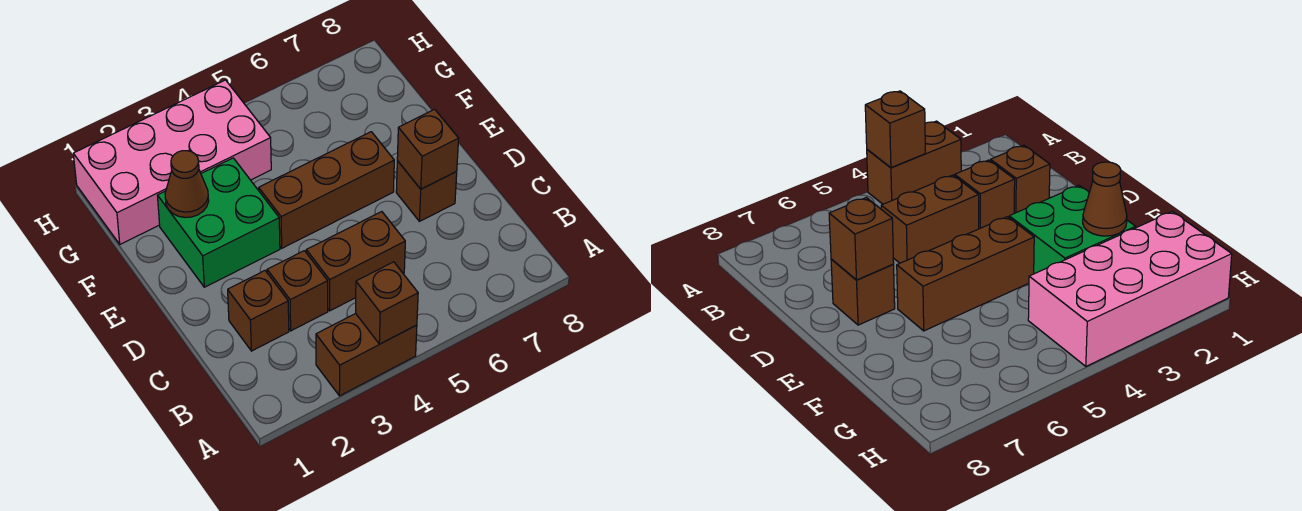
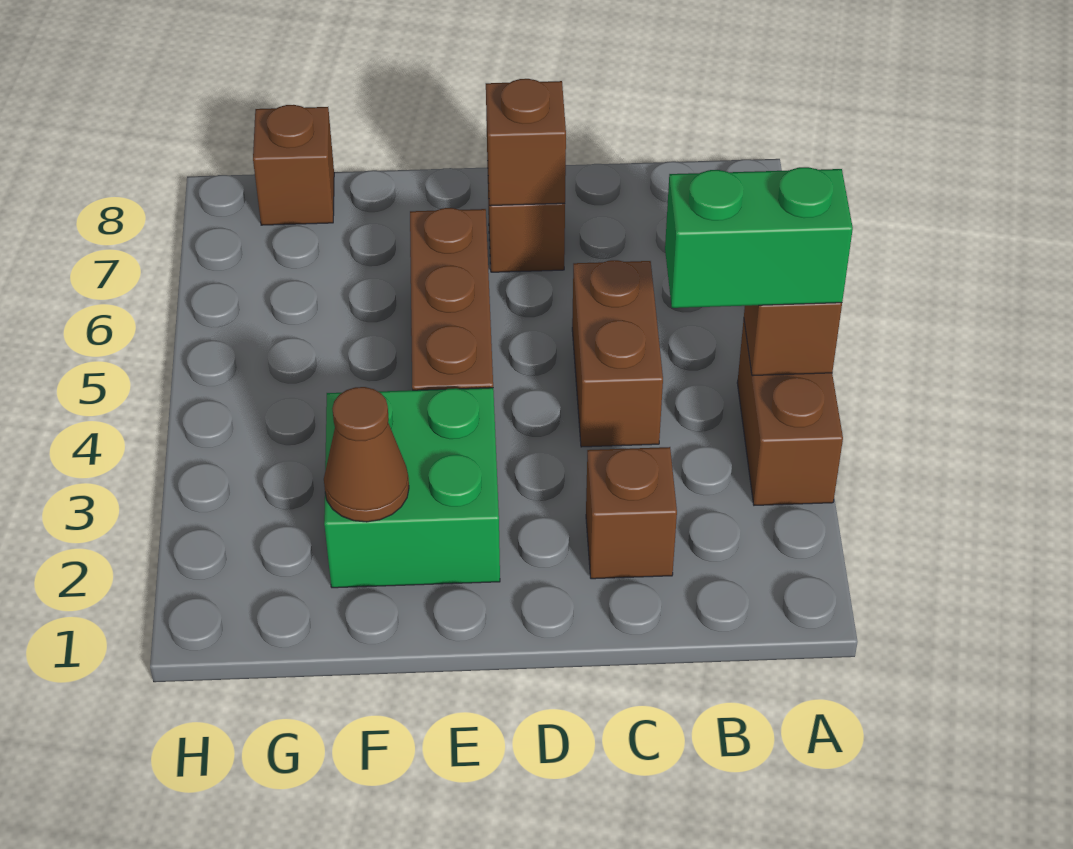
none -> green 1x2 brick [665,167,853,308]
brown 1x1 brick [267,251,328,331] -> brown 1x1 brick moved to [253,105,334,225]
pink 2x4 brick [73,80,271,244] -> none

